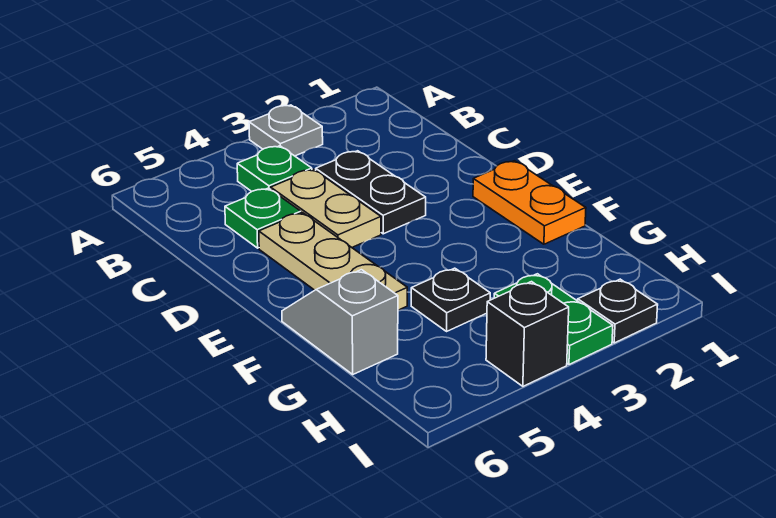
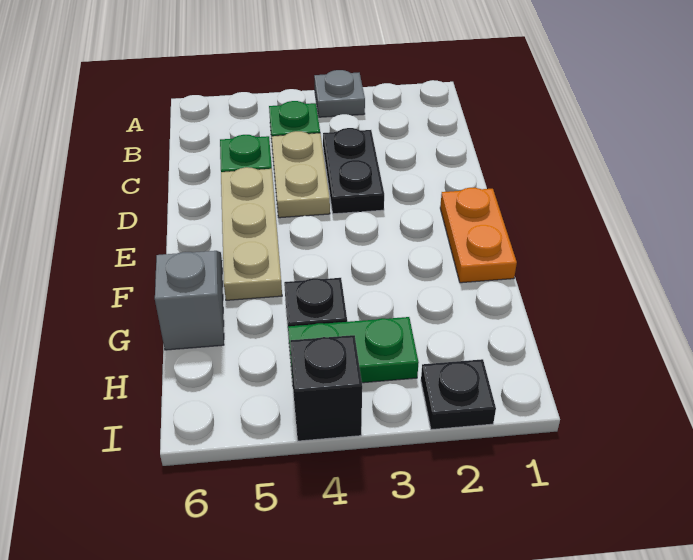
green 1x2 plate [494,274,613,364] -> green 1x2 plate turned to [288,317,419,383]

